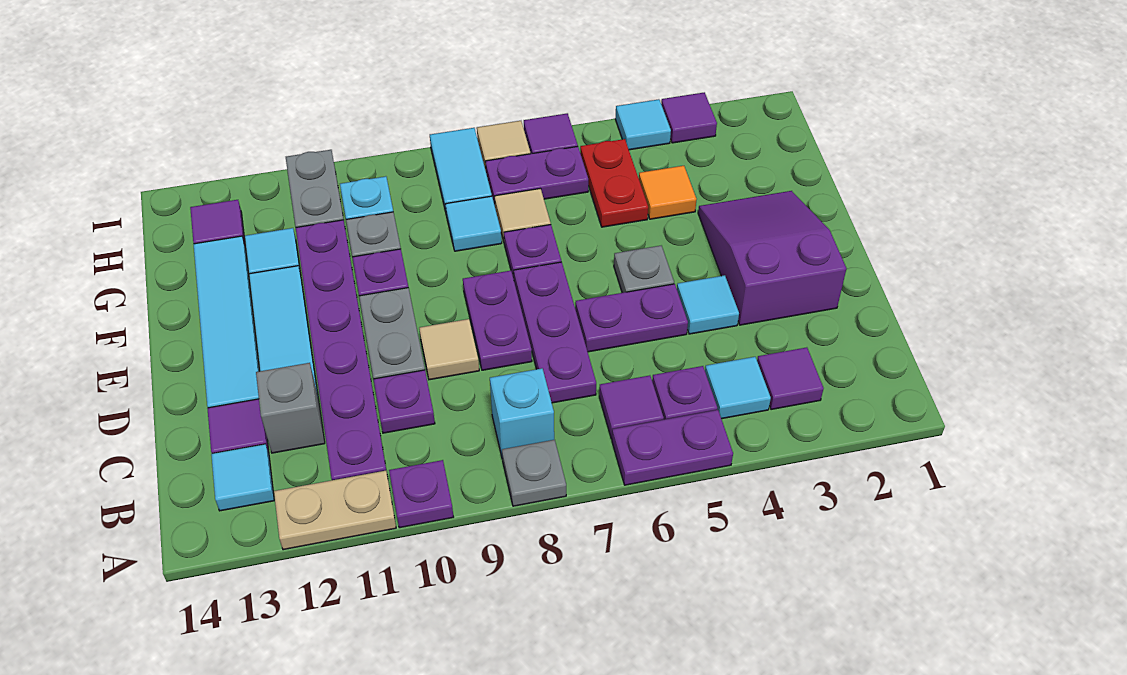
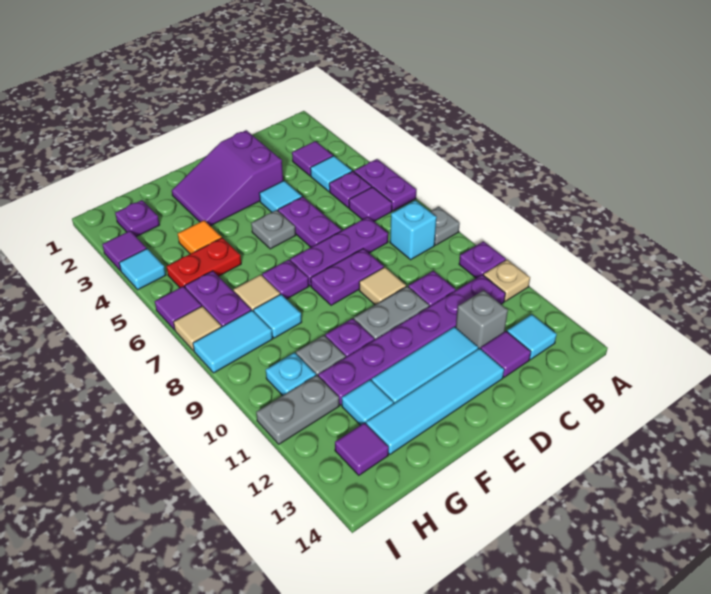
tan 1x2 plate [274,471,396,550] -> tan 1x1 plate [483,260,530,301]
none -> purple 1x1 plate [115,200,160,237]

